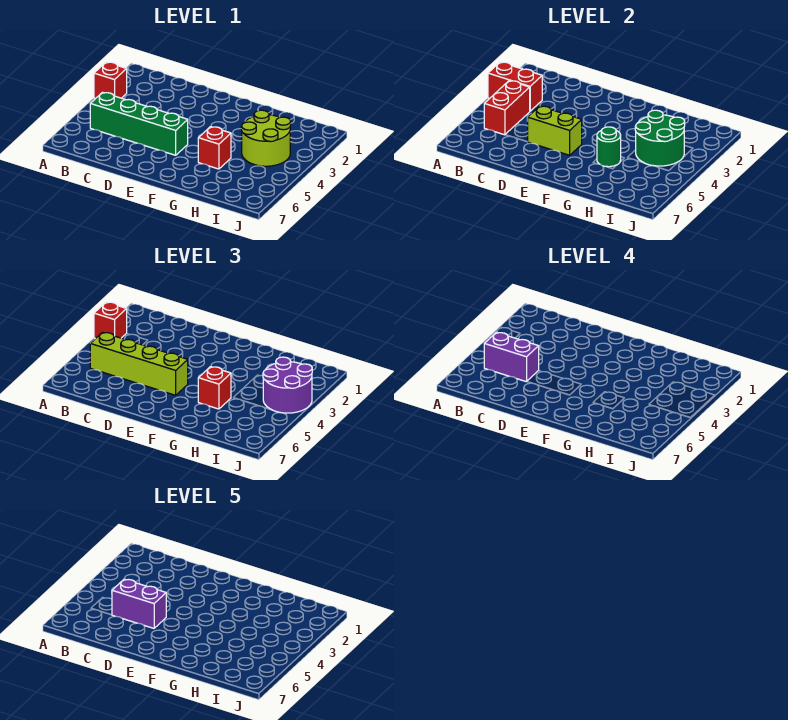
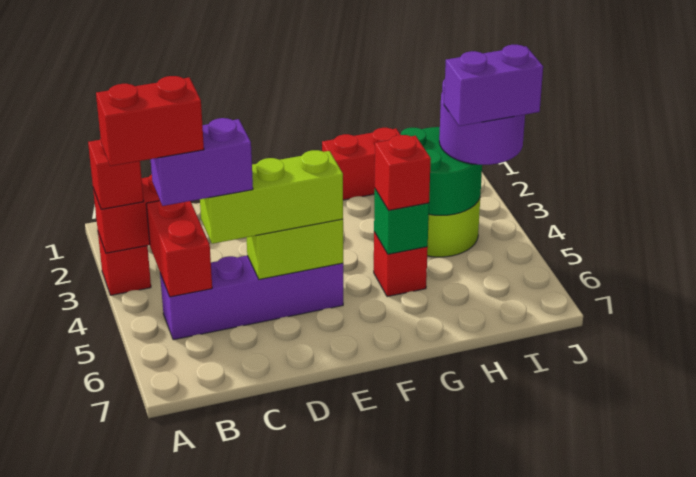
none -> red 1x2 brick [96,76,204,166]
green 1x4 brick [90,92,188,155] -> purple 1x4 brick [160,256,343,340]
lime 1x4 brick [90,332,188,395] -> lime 1x3 brick [200,150,343,244]
purple 1x2 brick [112,579,166,628] -> purple 1x2 brick moved to [444,45,543,126]
none -> red 1x2 brick [322,128,401,200]
green 1x1 round brick [597,127,621,167] -> green 1x1 brick [374,189,429,254]

